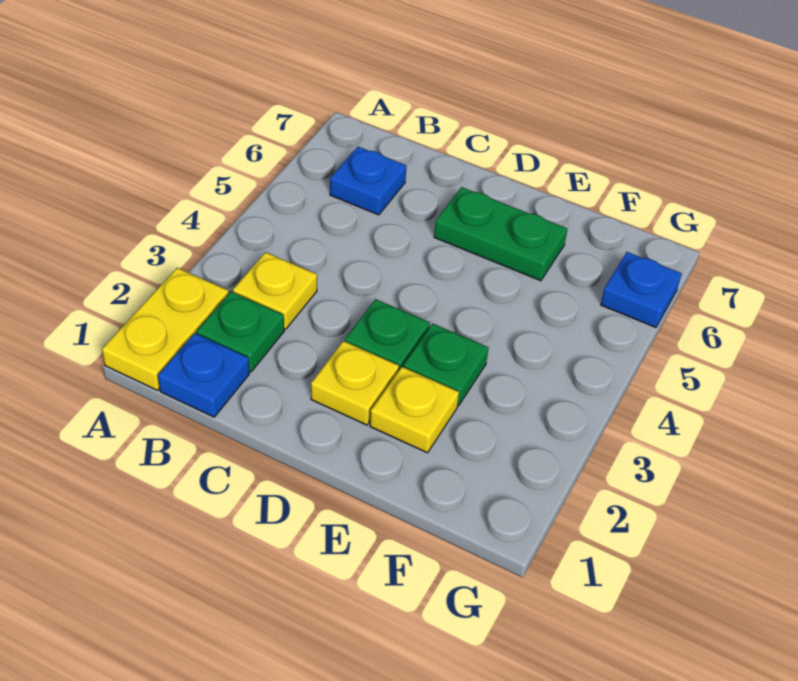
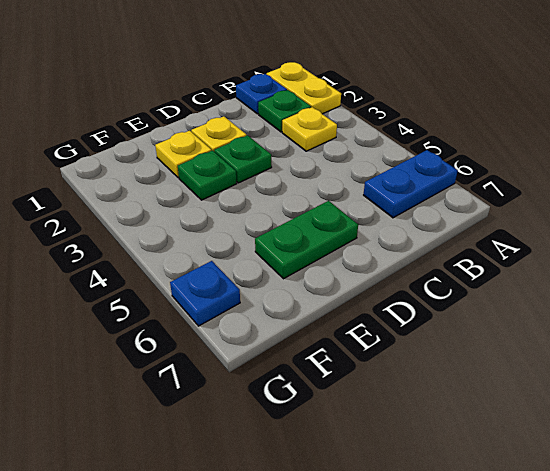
blue 1x1 plate [330,147,406,215] -> blue 1x2 plate [364,150,458,218]

